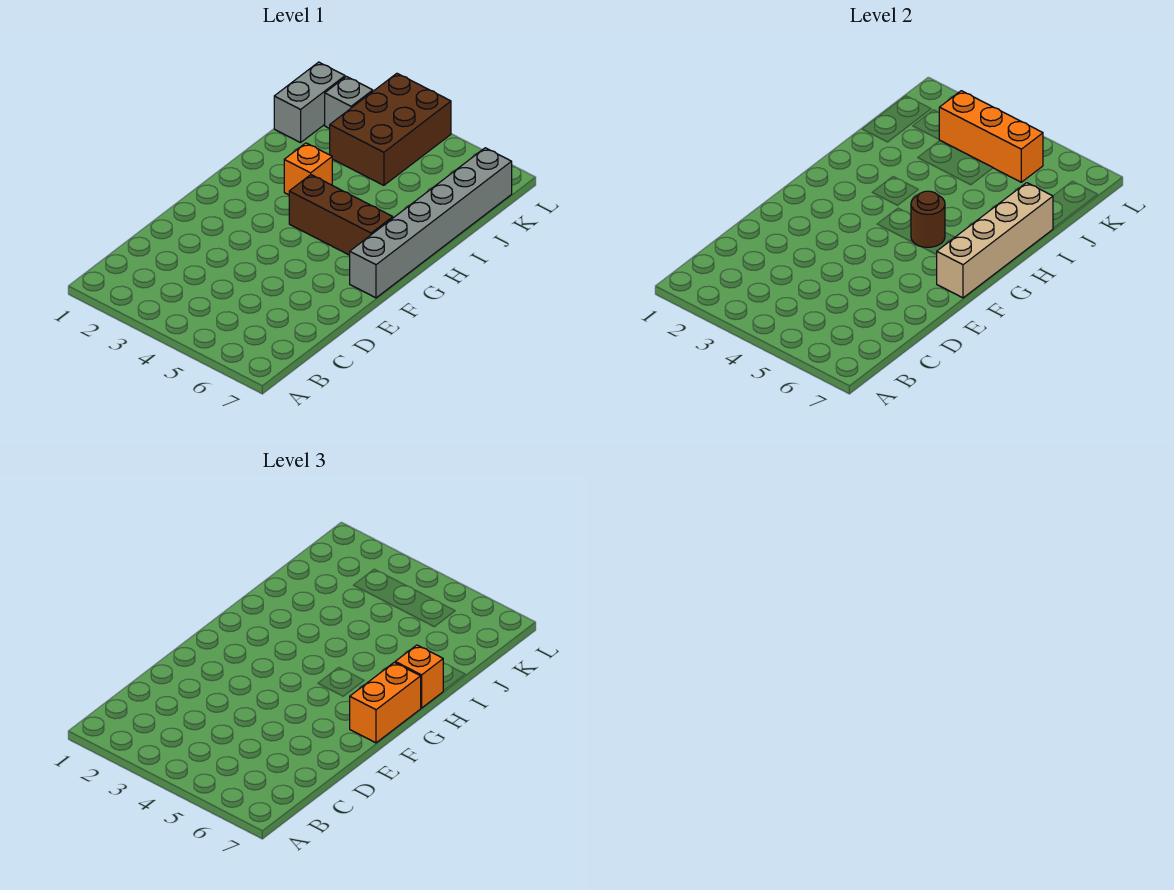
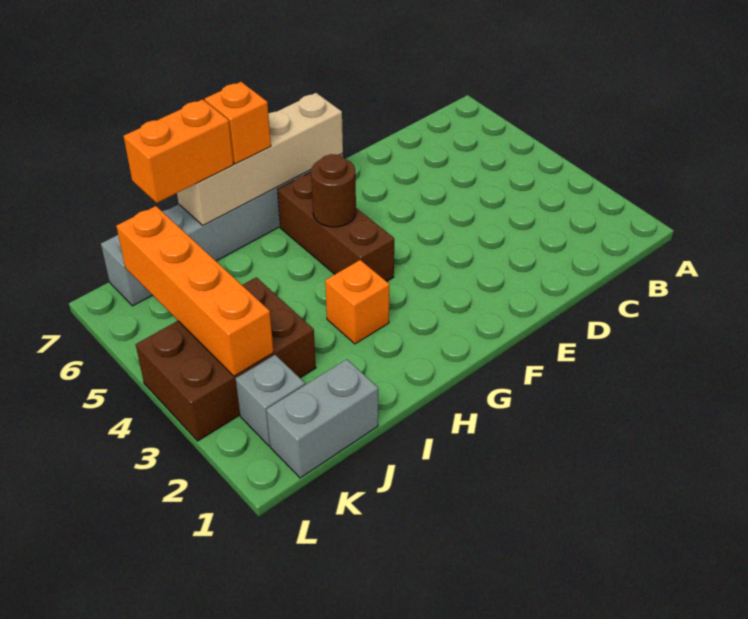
orange 1x2 brick [350,662,421,743] -> orange 1x2 brick moved to [124,99,234,203]
orange 1x3 brick [939,91,1043,182] -> orange 1x4 brick [116,206,274,376]

